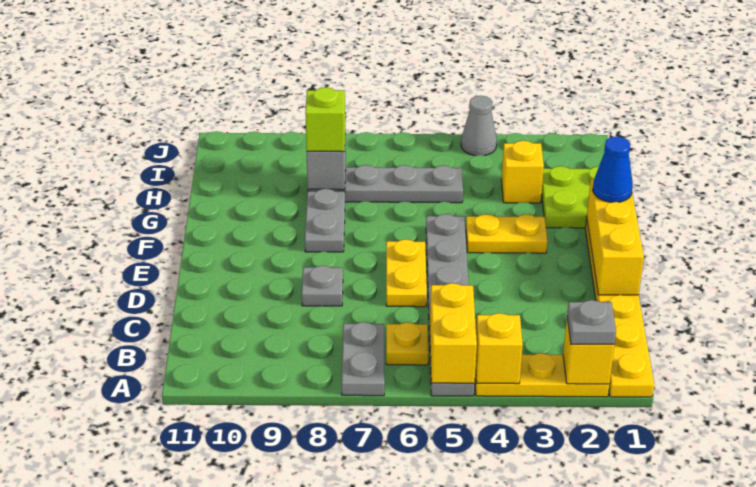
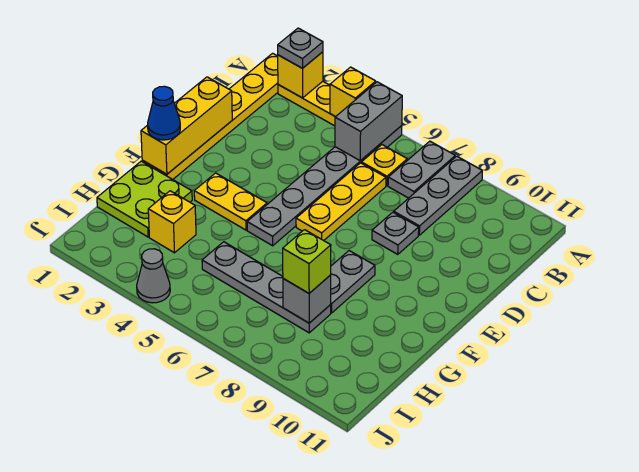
yellow 1x2 brick [430,283,477,383] -> grey 1x2 brick [335,82,402,161]
none -> grey 1x3 plate [394,156,482,235]
yellow 1x2 plate [386,239,427,307] -> yellow 1x3 plate [296,163,386,241]

